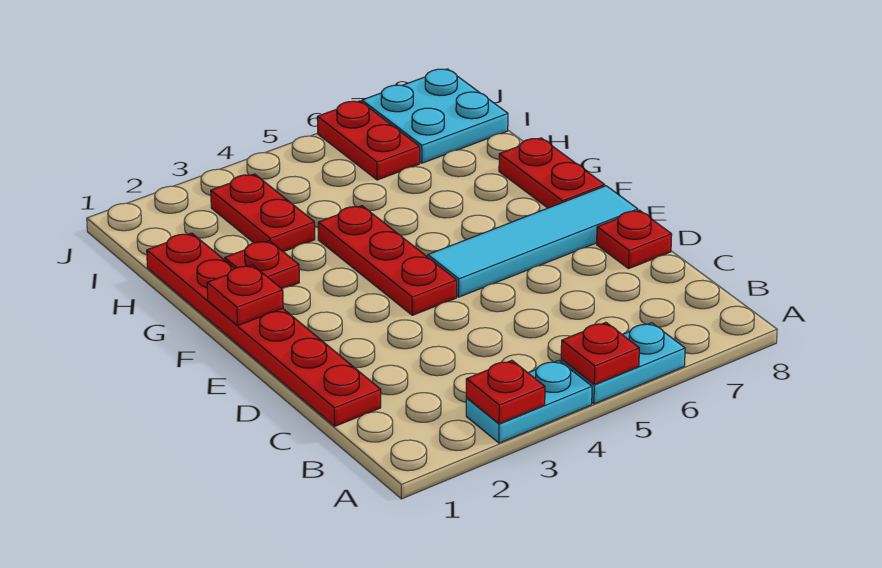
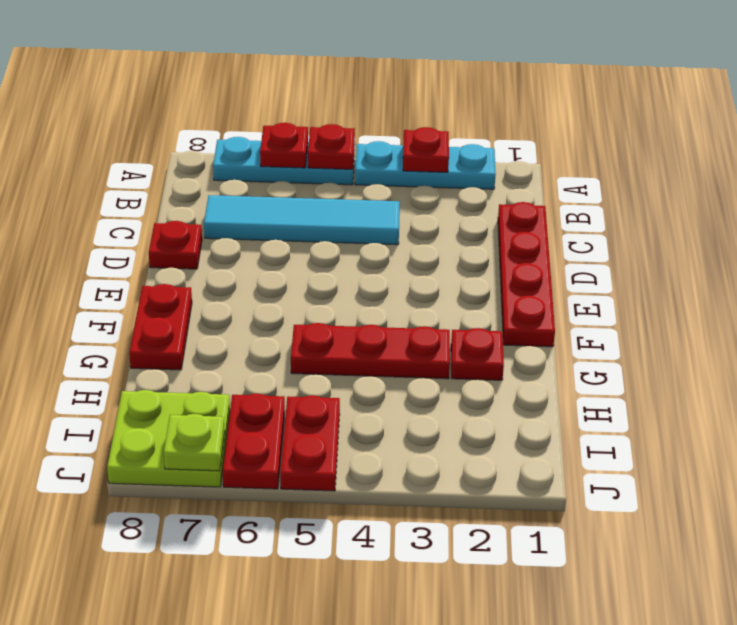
cyan 1x2 plate [466,361,592,443] -> cyan 1x3 plate [355,141,496,189]
cyan 1x2 plate [561,323,685,404] -> cyan 1x3 plate [213,137,355,185]
red 1x6 plate [147,233,381,426] -> red 1x4 plate [498,202,555,347]
red 1x3 plate [318,206,457,315] -> red 1x3 plate turned to [291,323,450,379]
cyan 1x4 tile [428,186,638,297] -> cyan 1x4 tile moved to [204,195,400,245]
red 1x1 plate [207,265,283,326] -> red 1x1 plate moved to [260,123,308,168]
red 1x2 plate [211,174,315,252] -> red 1x2 plate moved to [280,395,340,491]
cyan 2x2 plate [362,69,508,163] -> lime 2x2 plate [107,390,230,487]
none -> lime 1x1 plate [164,414,225,471]

